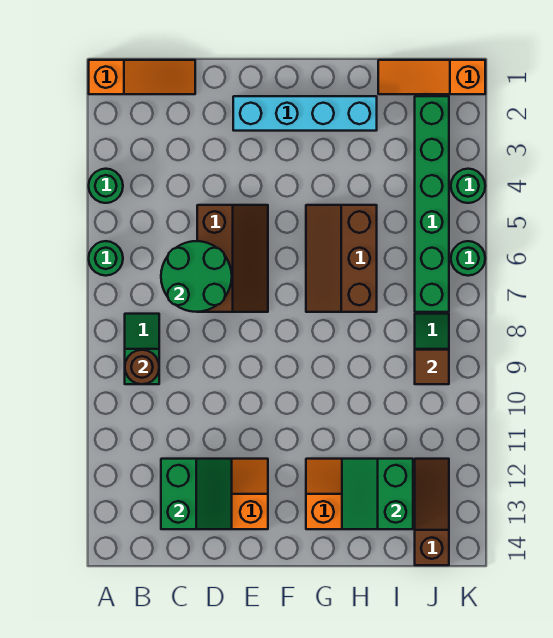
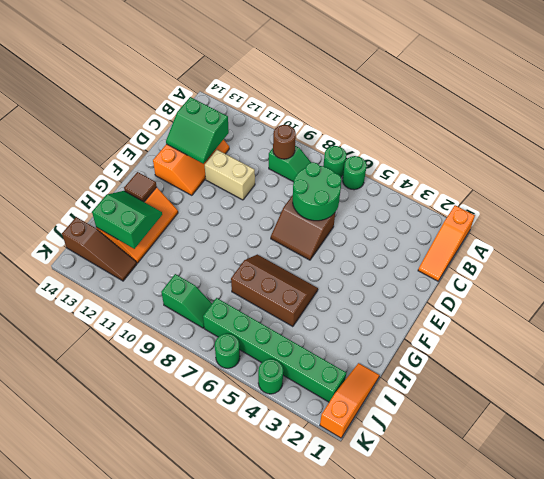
green 1x1 round brick [89,169,123,203] -> green 1x1 round brick moved to [323,146,346,177]
brown 2x3 slope [197,205,268,312] -> brown 2x2 slope [271,195,335,260]
none -> tan 1x2 brick [205,150,255,200]
cyan 1x4 brick [233,96,377,131] -> none
brown 1x1 tile [415,350,449,384] -> brown 1x1 tile moved to [124,172,157,202]

